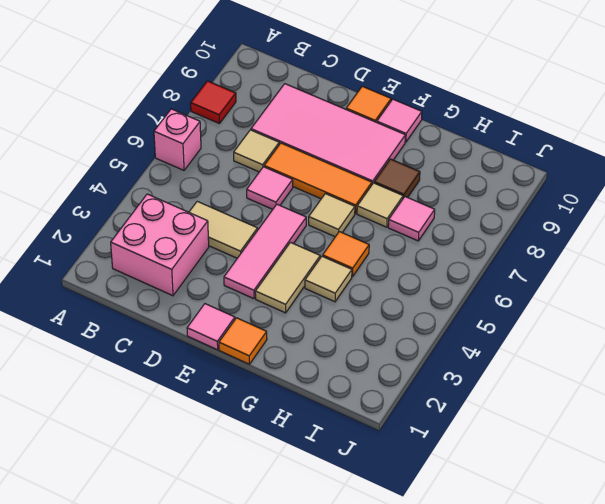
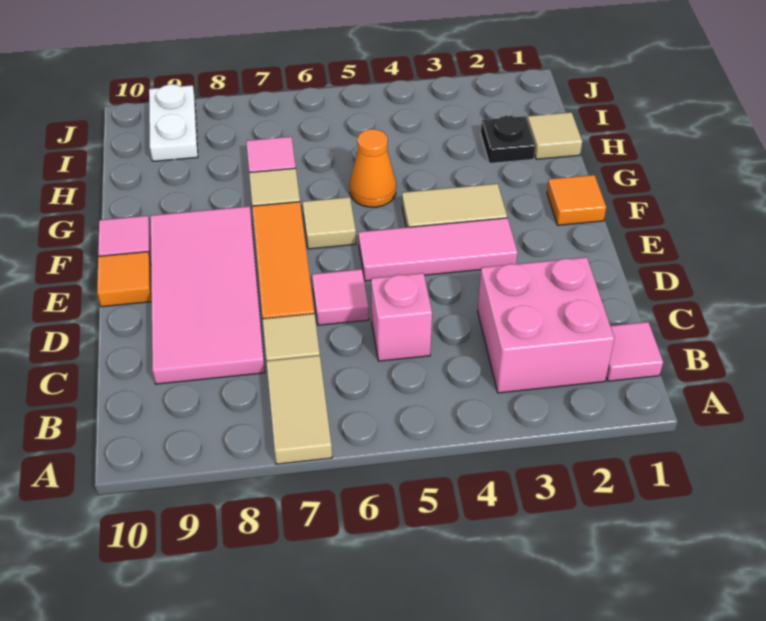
pink 1x1 brick [154,109,201,170] -> pink 1x1 brick moved to [371,273,432,361]
red 1x1 tile [191,81,236,124] -> none
tan 1x2 tile [189,201,258,258] -> tan 1x2 tile moved to [266,356,332,464]
pink 1x1 tile [187,304,235,350] -> pink 1x1 tile moved to [606,322,663,381]
tan 1x1 tile [305,256,352,302] -> tan 1x1 tile moved to [528,112,582,159]
orange 1x1 tile [323,232,369,277] -> orange 1x1 cone [350,129,396,207]
brown 1x1 tile [374,159,420,198] -> none
none -> black 1x1 plate [481,116,535,163]
none -> white 1x2 plate [149,84,198,161]

